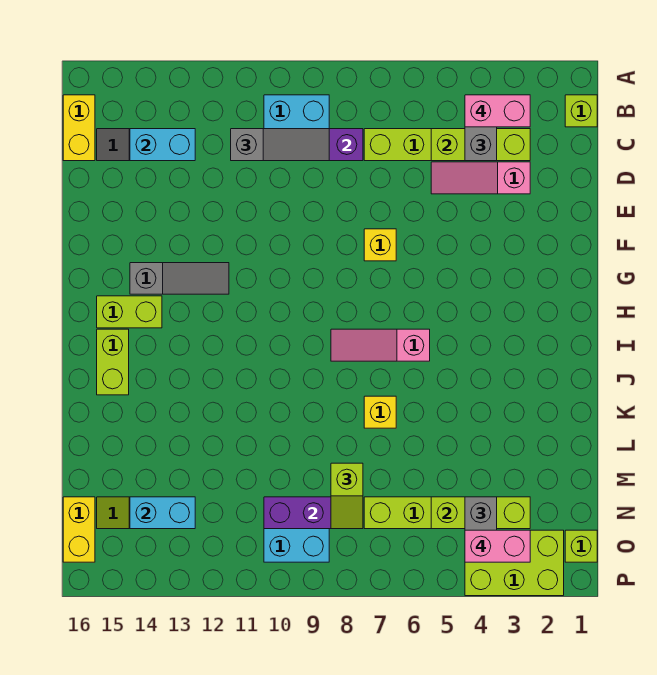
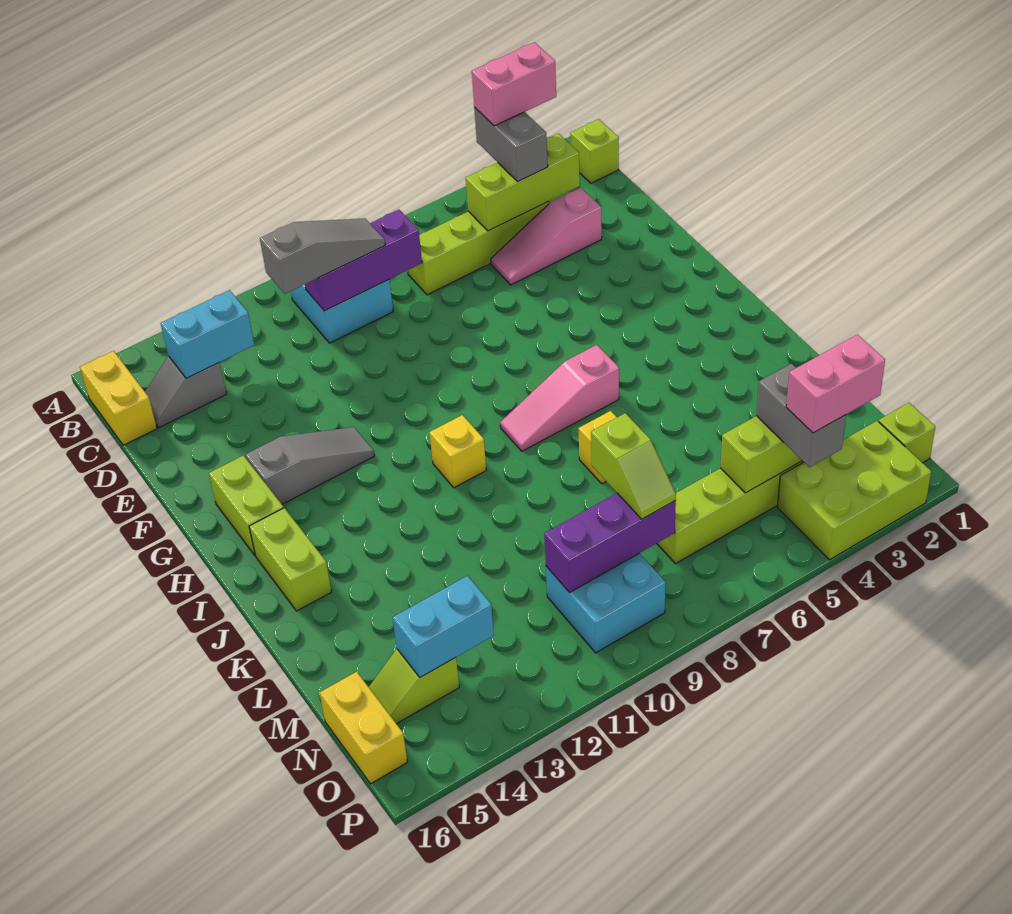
yellow 1x1 brick [364,229,396,261] -> yellow 1x1 brick moved to [430,415,486,488]
lime 1x2 brick [97,296,162,328] -> lime 1x2 brick turned to [209,455,284,555]

